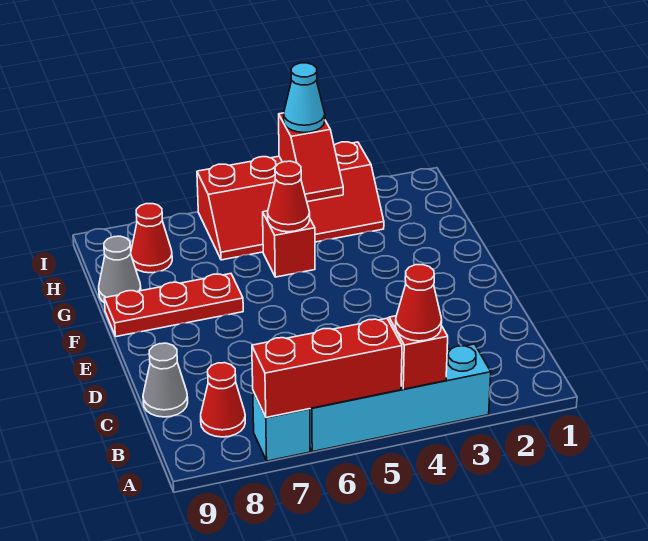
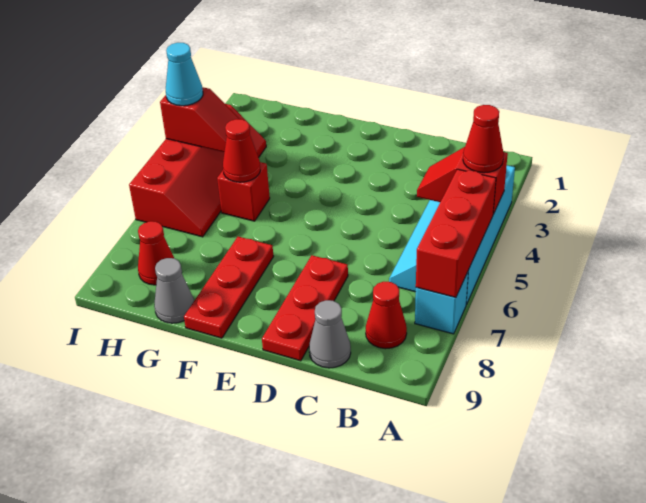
none -> red 1x3 plate [262,255,348,361]

